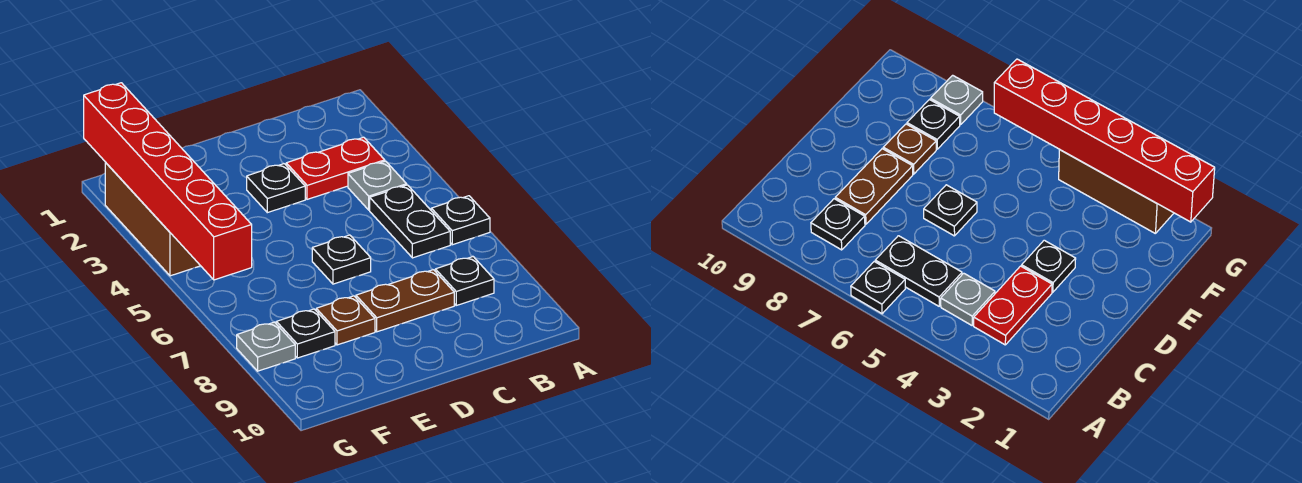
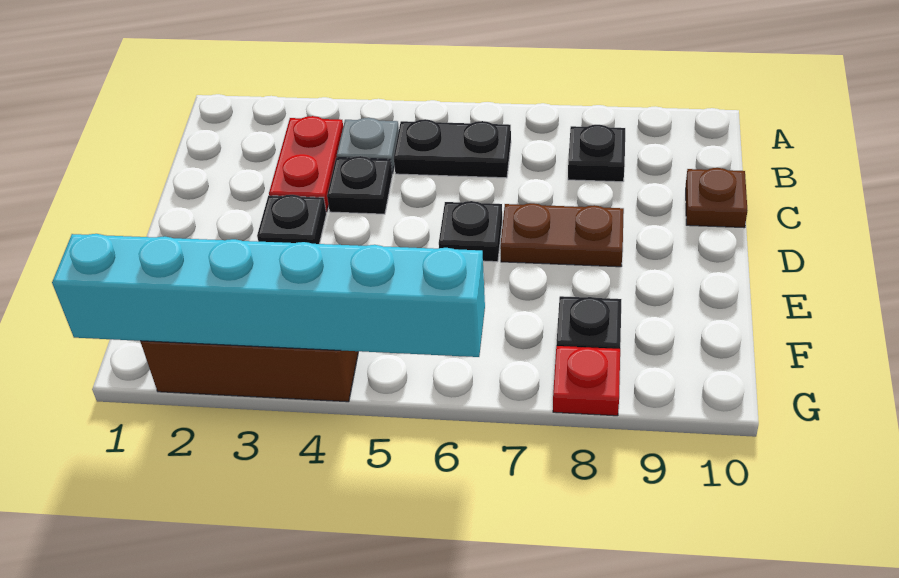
black 1x1 plate [431,196,490,245] -> black 1x1 plate moved to [327,156,392,214]
brown 1x2 plate [356,270,454,332] -> brown 1x2 plate turned to [500,203,624,267]
brown 1x1 plate [316,296,375,345] -> brown 1x1 plate moved to [686,168,747,228]
red 1x6 brick [84,83,252,280] -> cyan 1x6 brick [52,234,485,357]
grey 1x1 plate [237,322,295,371] -> red 1x1 plate [553,346,620,416]

